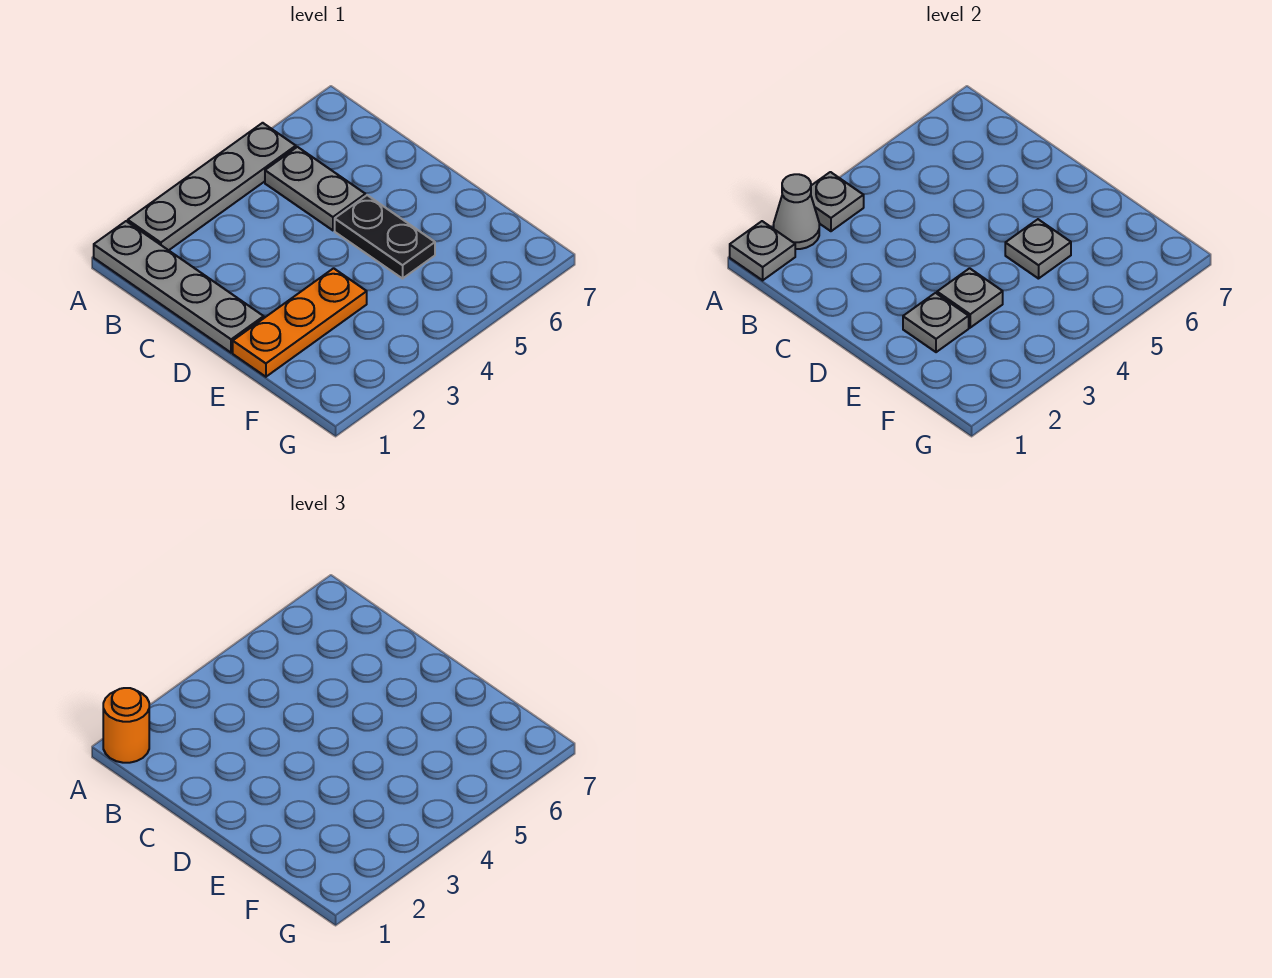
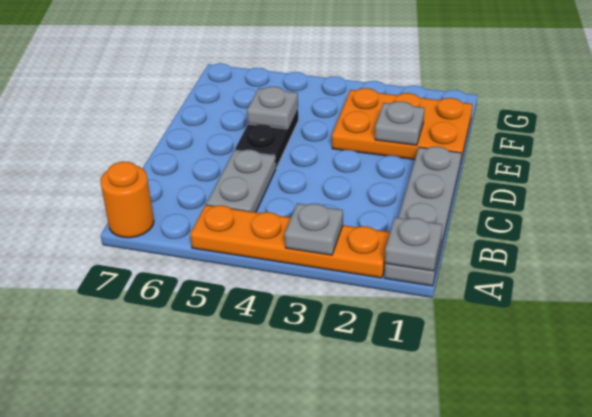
orange 1x1 round brick [103,688,149,763] -> orange 1x1 round brick moved to [100,161,154,238]
grey 1x4 plate [128,123,296,250] -> orange 1x4 plate [190,205,390,278]
grey 1x1 cone [774,174,819,249] -> none
orange 1x3 plate [233,268,367,377] -> orange 2x3 plate [332,88,473,165]
grey 1x1 plate [937,268,1003,328] -> none

